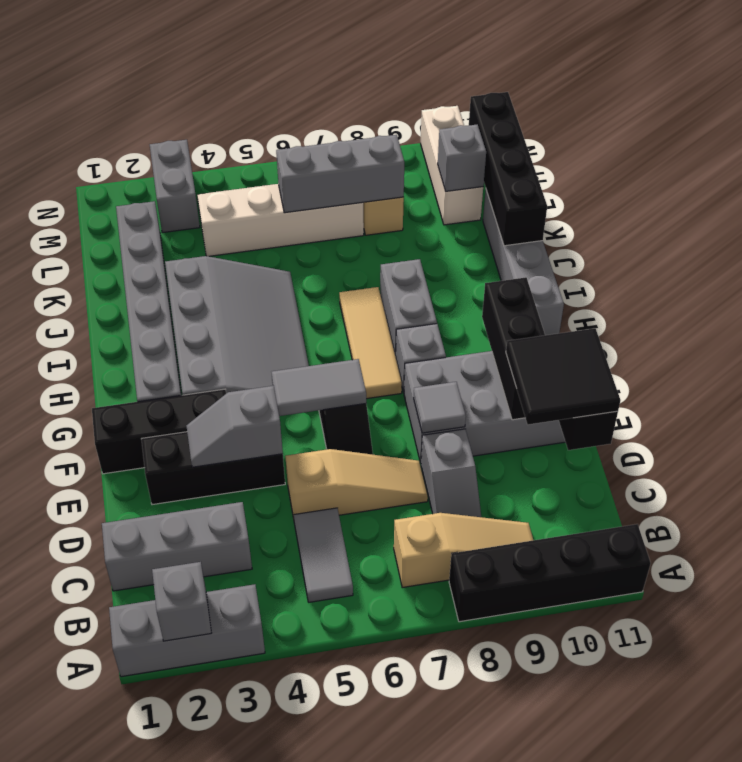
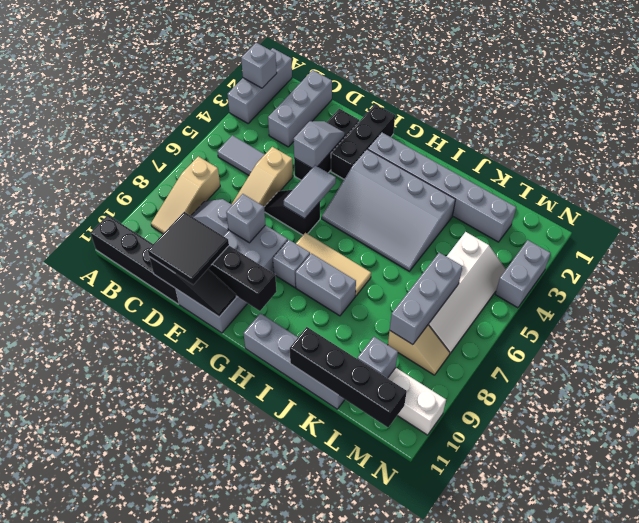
black 1x4 brick [449,524,651,622] -> black 1x4 brick turned to [90,215,179,304]
grey 1x1 tile [414,382,466,433] -> grey 1x1 brick [226,194,265,243]
grey 1x2 brick [150,140,200,233] -> grey 1x2 brick turned to [495,240,551,308]

